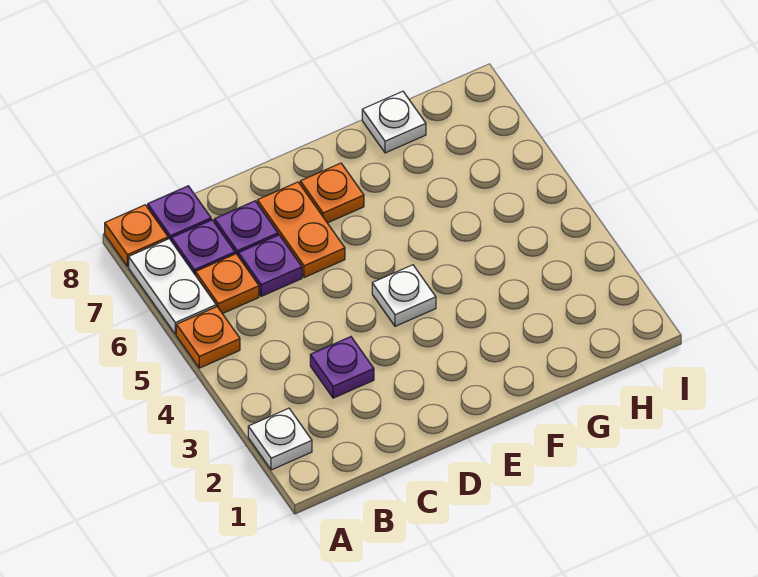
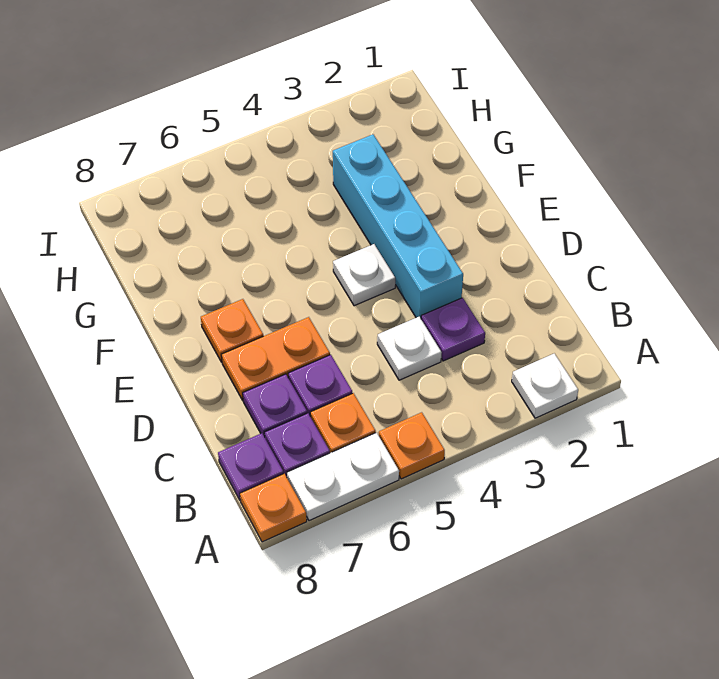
none -> cyan 1x4 brick [333,135,463,318]
white 1x1 plate [362,91,426,153] -> white 1x1 plate moved to [377,317,442,380]

